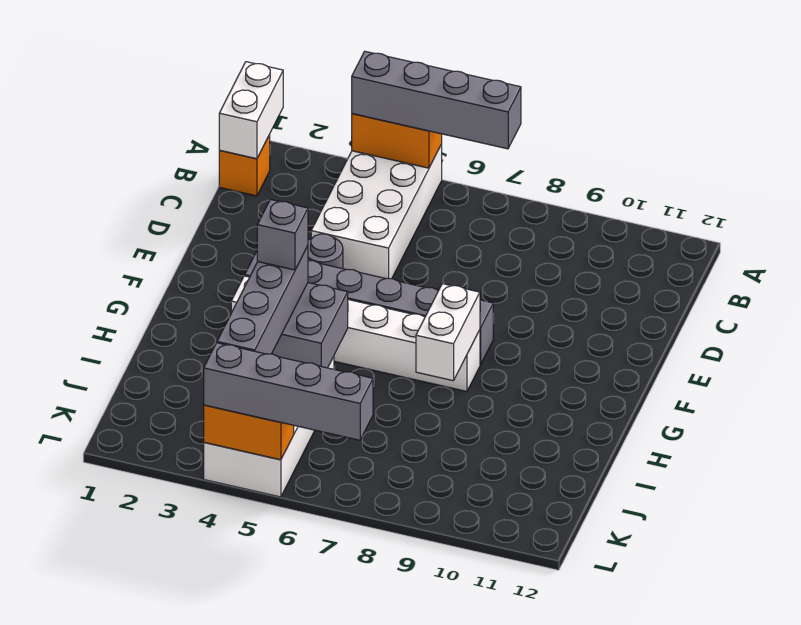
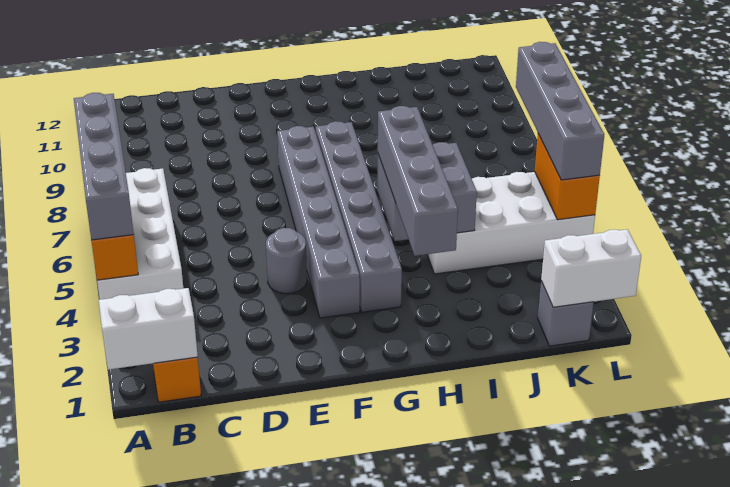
white 2x4 brick [311,144,442,279] -> white 2x4 brick turned to [97,168,183,300]
white 1x6 brick [231,276,480,391] -> grey 1x6 brick [316,121,402,312]
white 1x2 brick [416,284,480,381] -> white 1x2 brick moved to [541,229,641,307]
grey 1x4 brick [217,246,308,354] -> grey 1x4 brick turned to [378,106,458,256]
grey 1x1 brick [257,200,308,270] -> grey 1x1 brick moved to [538,281,594,346]

